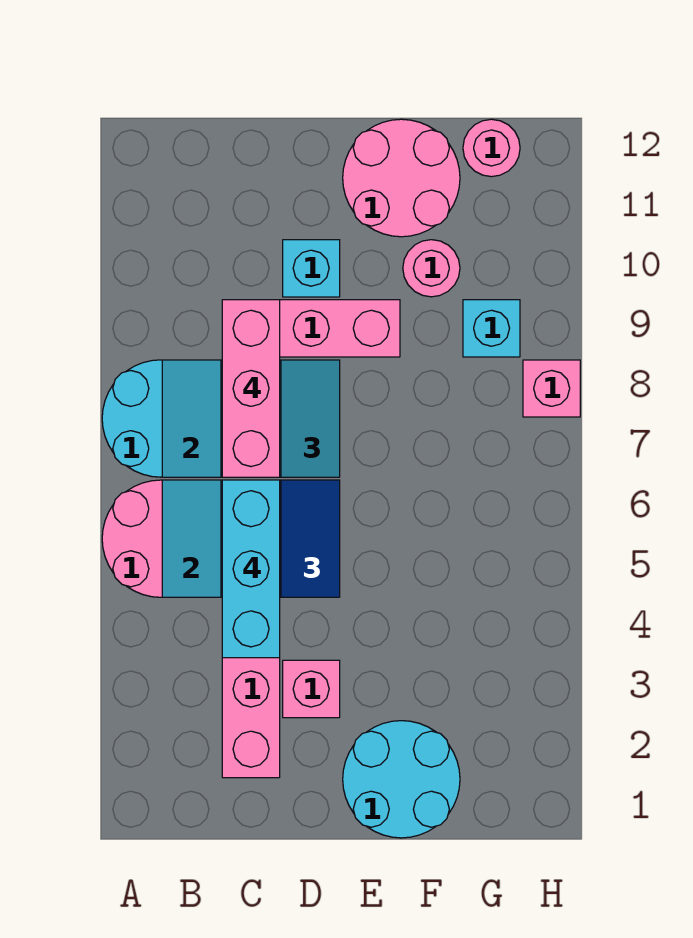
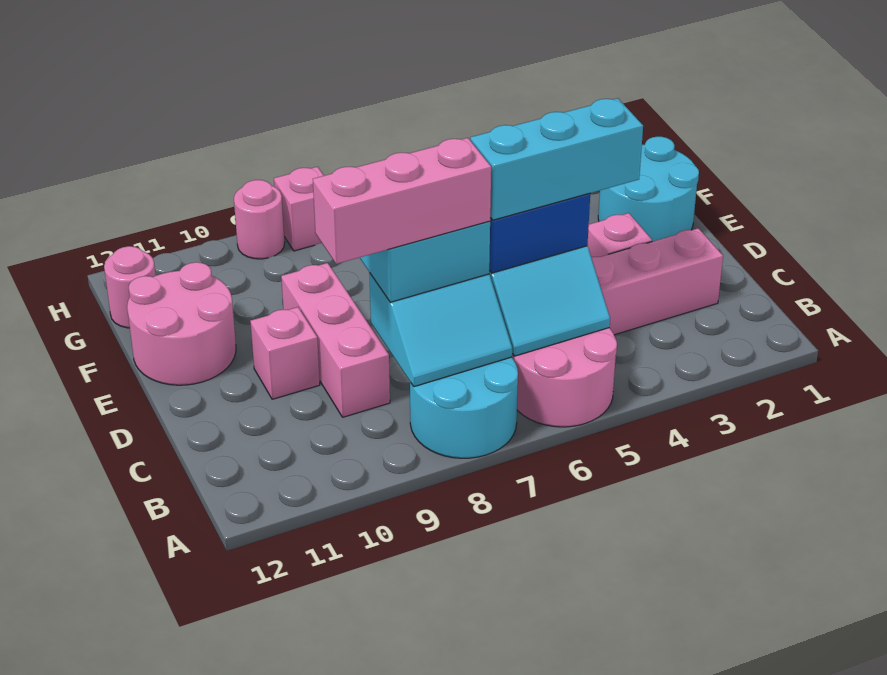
cyan 1x1 brick [283,240,340,297] -> pink 1x1 brick [250,307,320,399]
pink 1x1 round brick [403,240,460,297] -> pink 1x1 round brick moved to [234,180,285,259]
cyan 1x1 brick [463,300,520,357] -> none

